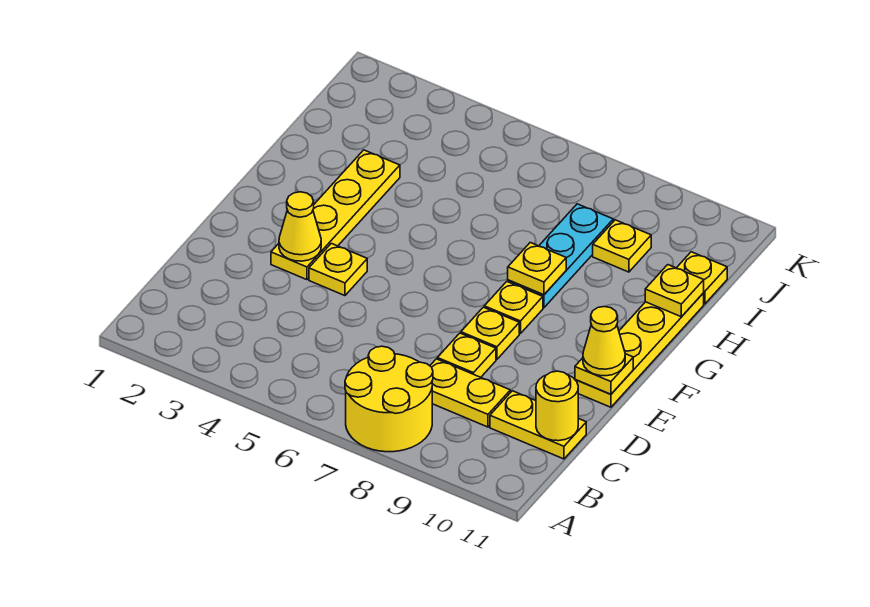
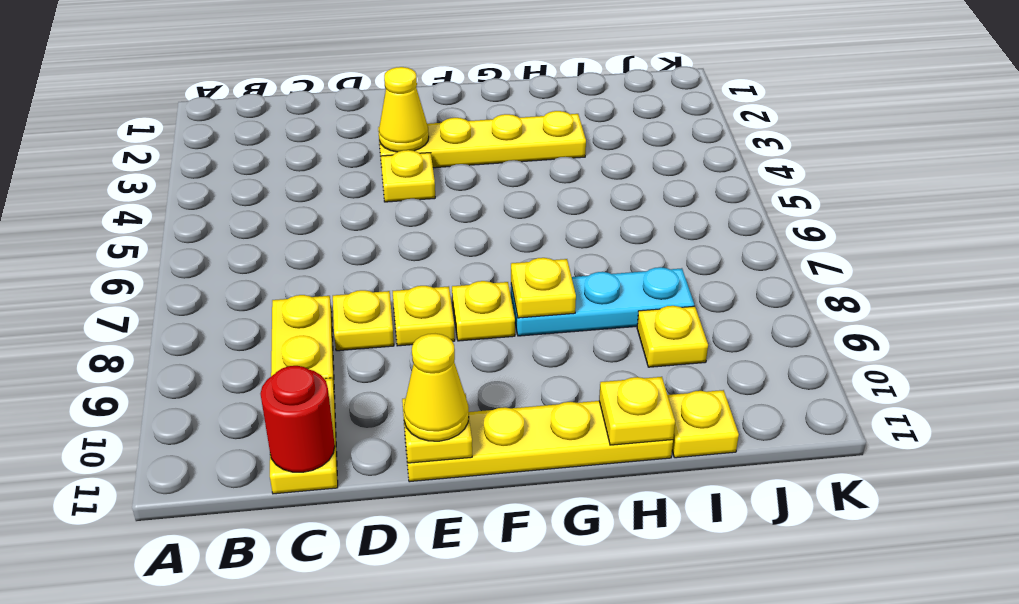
yellow 2x2 round brick [345,346,433,452] -> none
yellow 1x1 round brick [536,371,578,441] -> red 1x1 round brick [260,366,335,472]

